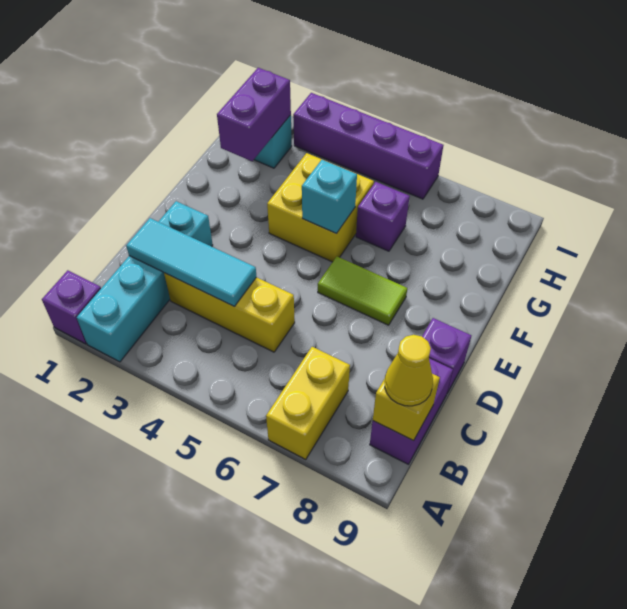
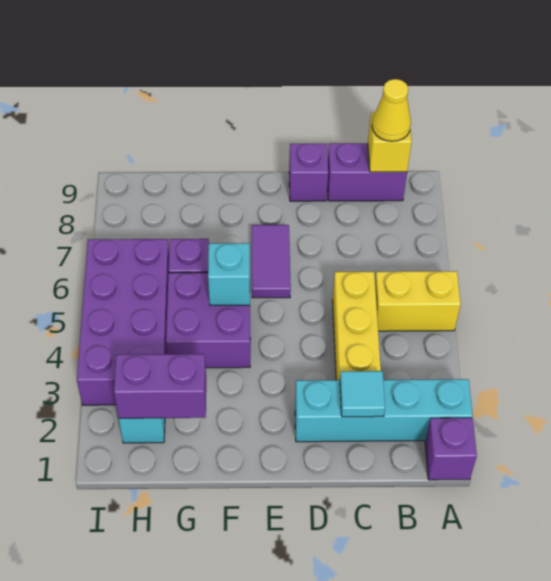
yellow 1x2 brick [266,347,350,459] -> yellow 1x2 brick moved to [375,271,461,331]
cyan 1x3 tile [126,218,256,306] -> cyan 1x1 tile [340,371,385,417]
lime 1x2 tile [318,257,407,325] -> purple 1x2 tile [252,225,291,298]
yellow 2x2 brick [267,153,374,262] -> purple 2x2 brick [166,273,250,368]
purple 1x4 brick [293,93,444,199] -> purple 2x4 brick [77,239,169,405]

